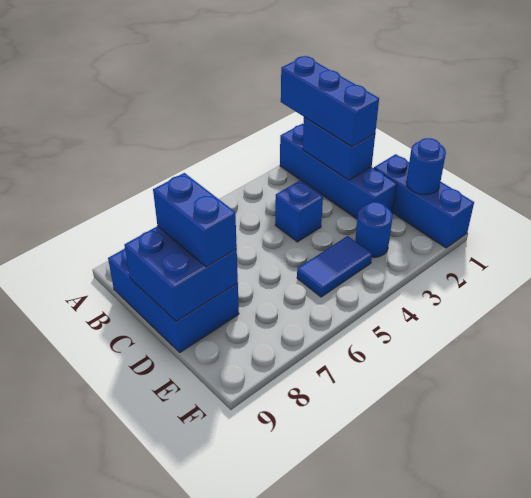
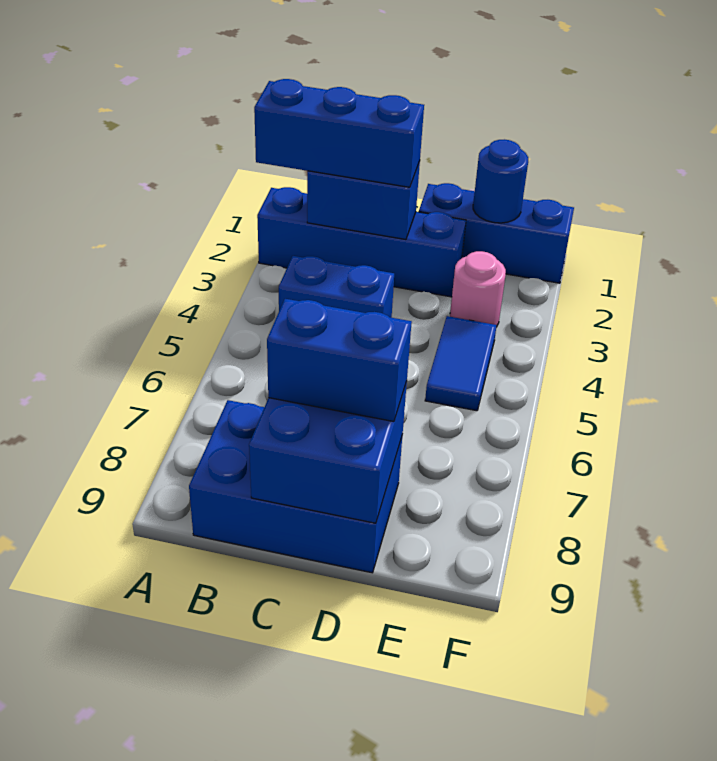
blue 1x1 brick [275,181,323,242] -> blue 1x2 brick [279,256,394,318]
blue 1x1 round brick [355,202,392,258] -> pink 1x1 round brick [450,251,506,327]

